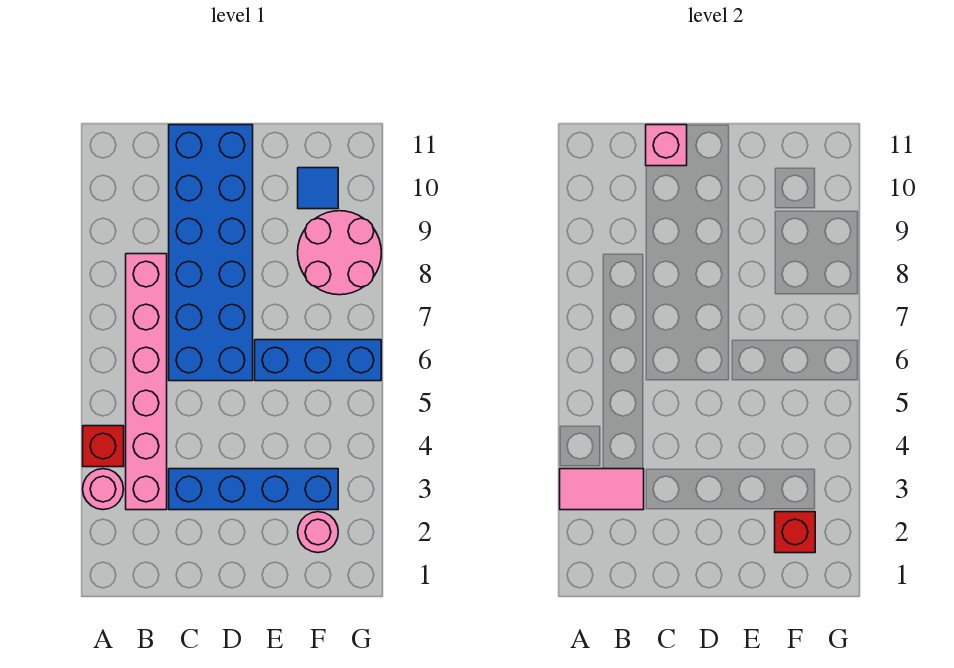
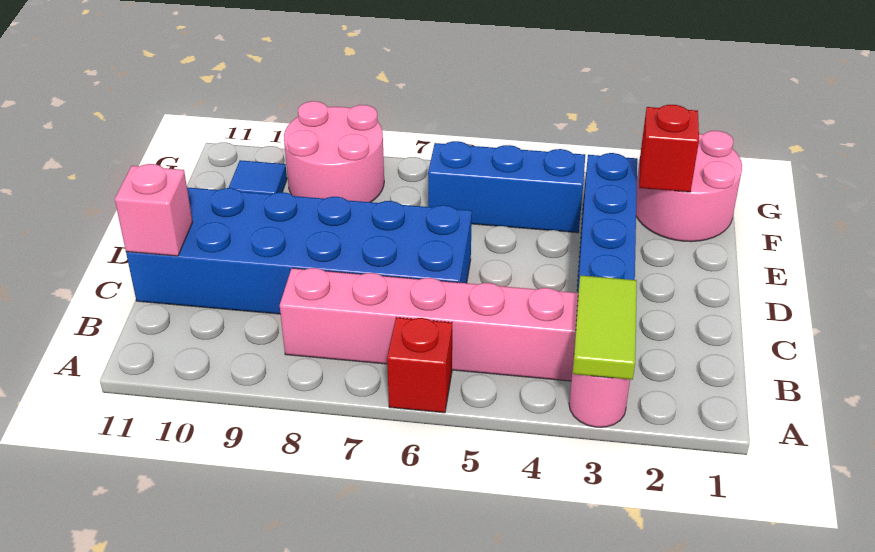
pink 1x2 tile [560,469,644,510] -> lime 1x2 tile [573,275,637,380]
red 1x1 brick [83,426,124,467] -> red 1x1 brick moved to [387,318,452,413]
blue 1x3 brick [255,340,381,381] -> blue 1x3 brick turned to [428,141,585,233]
pink 1x1 round brick [298,512,338,553] -> pink 2x2 round brick [636,131,742,242]

